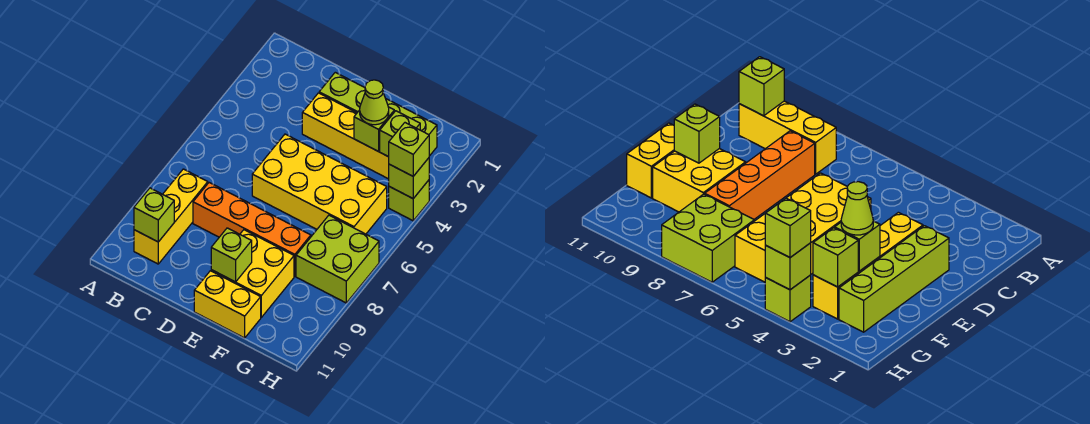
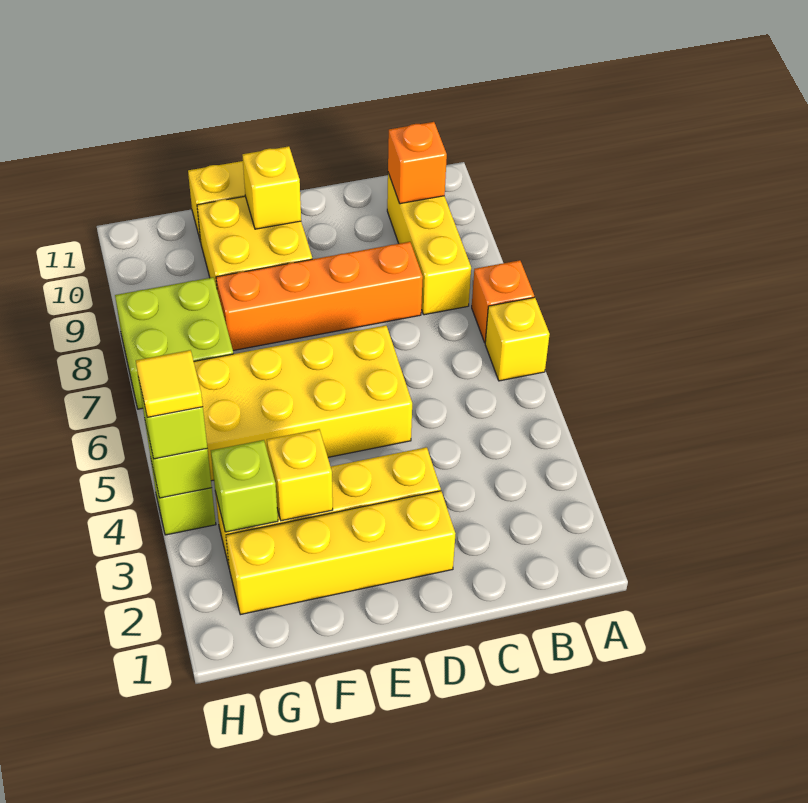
none -> yellow 1x1 brick [485,297,550,381]
none -> orange 1x1 brick [472,260,534,342]
lime 1x1 brick [134,188,174,242] -> orange 1x1 brick [388,122,447,204]
lime 1x4 brick [319,72,437,156] -> yellow 1x4 brick [226,491,455,615]
lime 1x1 brick [211,228,252,282] -> yellow 1x1 brick [243,146,301,229]
lime 1x1 brick [354,107,394,151] -> yellow 1x1 brick [267,429,333,521]
lime 1x1 cone [360,80,389,125] -> none
none -> yellow 1x1 tile [136,350,203,417]

